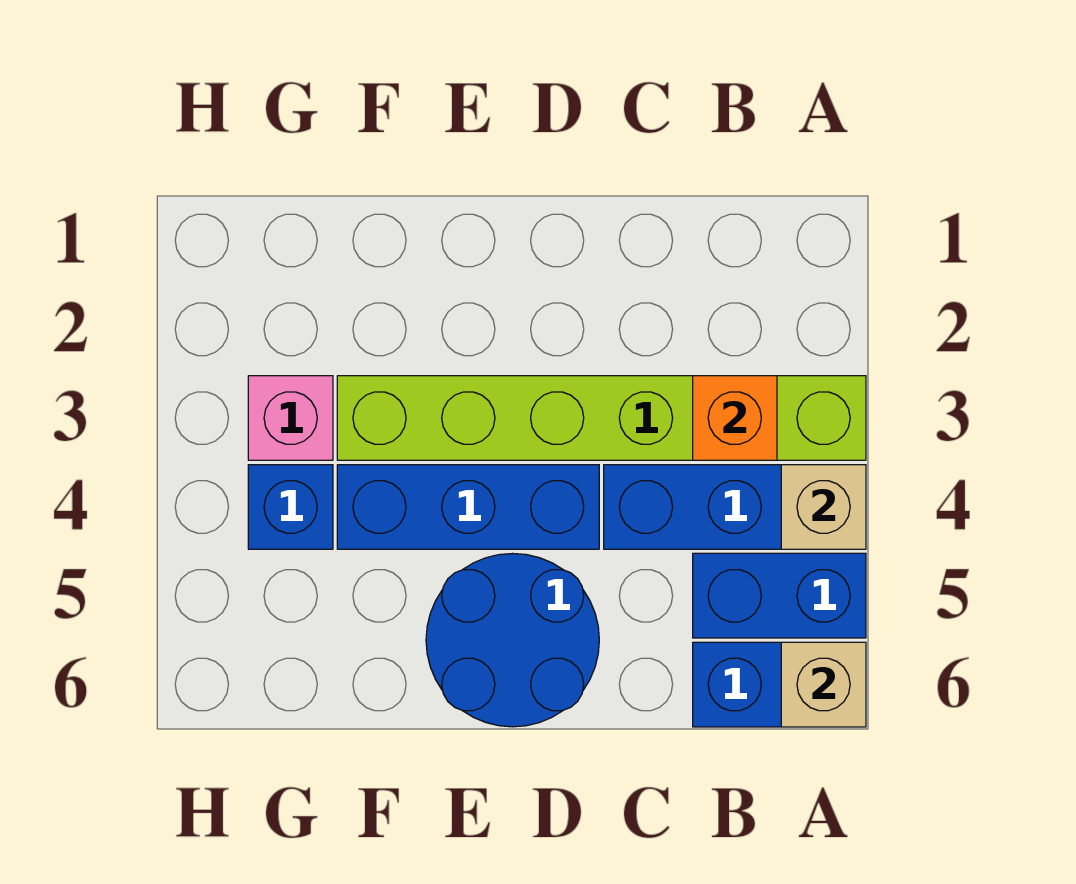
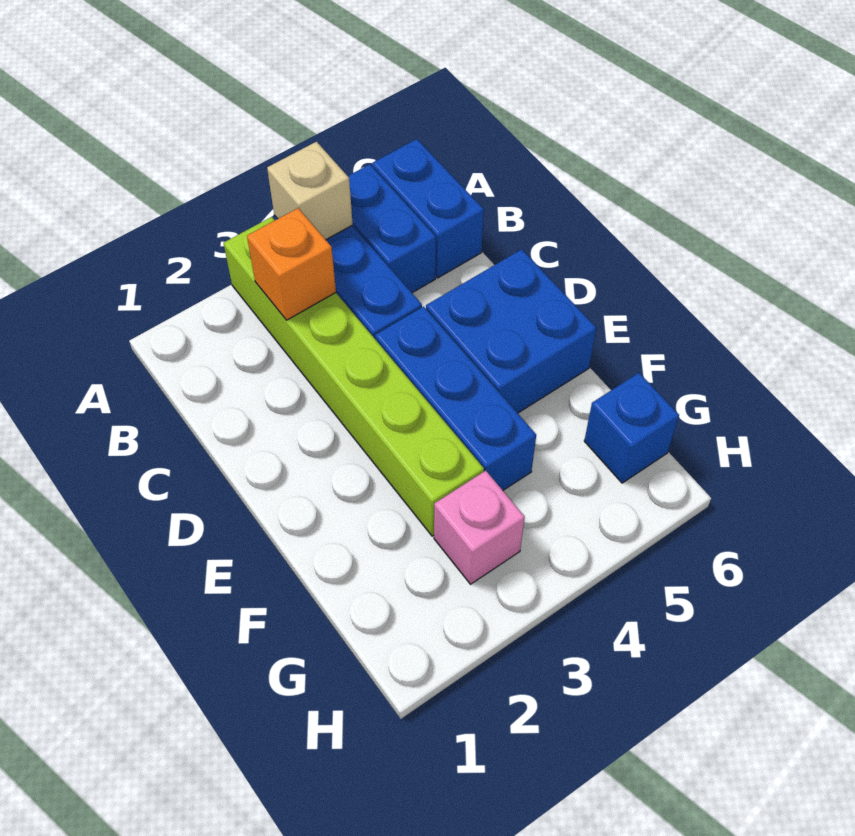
tan 1x1 brick [781,642,866,727] -> none
blue 2x2 round brick [426,553,599,727] -> blue 2x2 brick [426,249,596,413]
blue 1x1 brick [248,465,333,549] -> blue 1x1 brick moved to [584,373,679,483]

